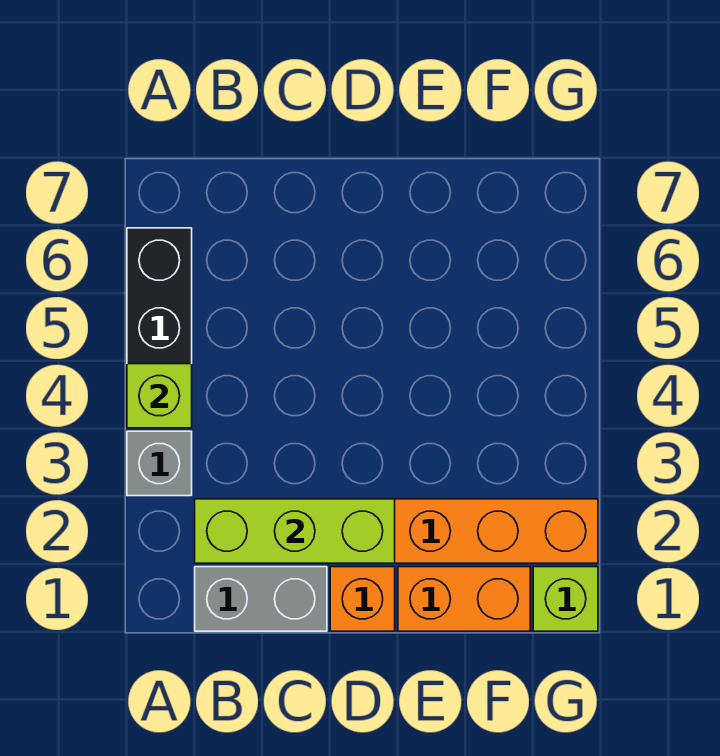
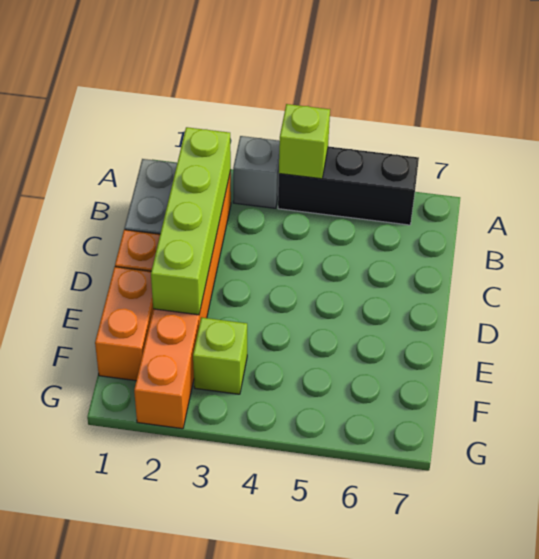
lime 1x3 brick [195,499,395,563] -> lime 1x4 brick [151,127,231,315]
lime 1x1 brick [533,567,598,631] -> lime 1x1 brick moved to [193,317,247,394]

